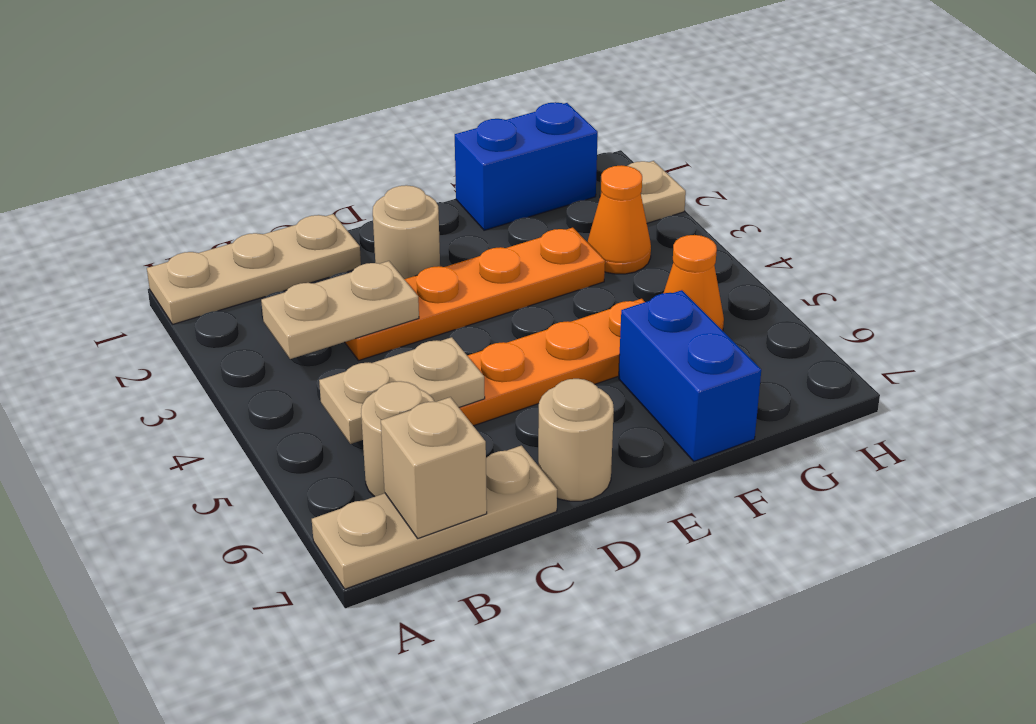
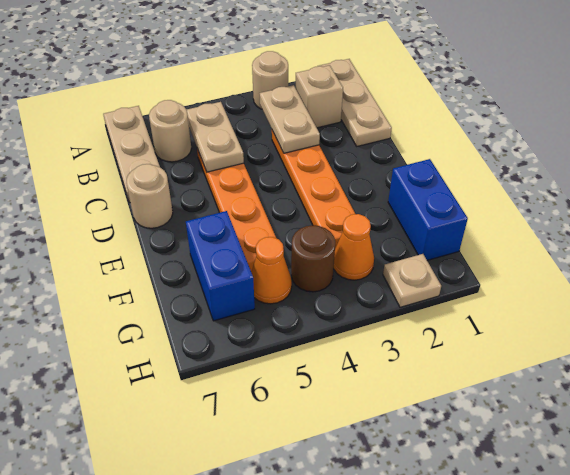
tan 1x1 brick [381,397,487,538] -> tan 1x1 brick moved to [296,65,343,128]
tan 1x1 round brick [373,185,440,279] -> tan 1x1 round brick moved to [252,51,288,109]
blue 1x2 brick [619,290,761,461] -> blue 1x2 brick turned to [186,211,255,321]
none -> brown 1x1 round brick [291,225,335,292]

